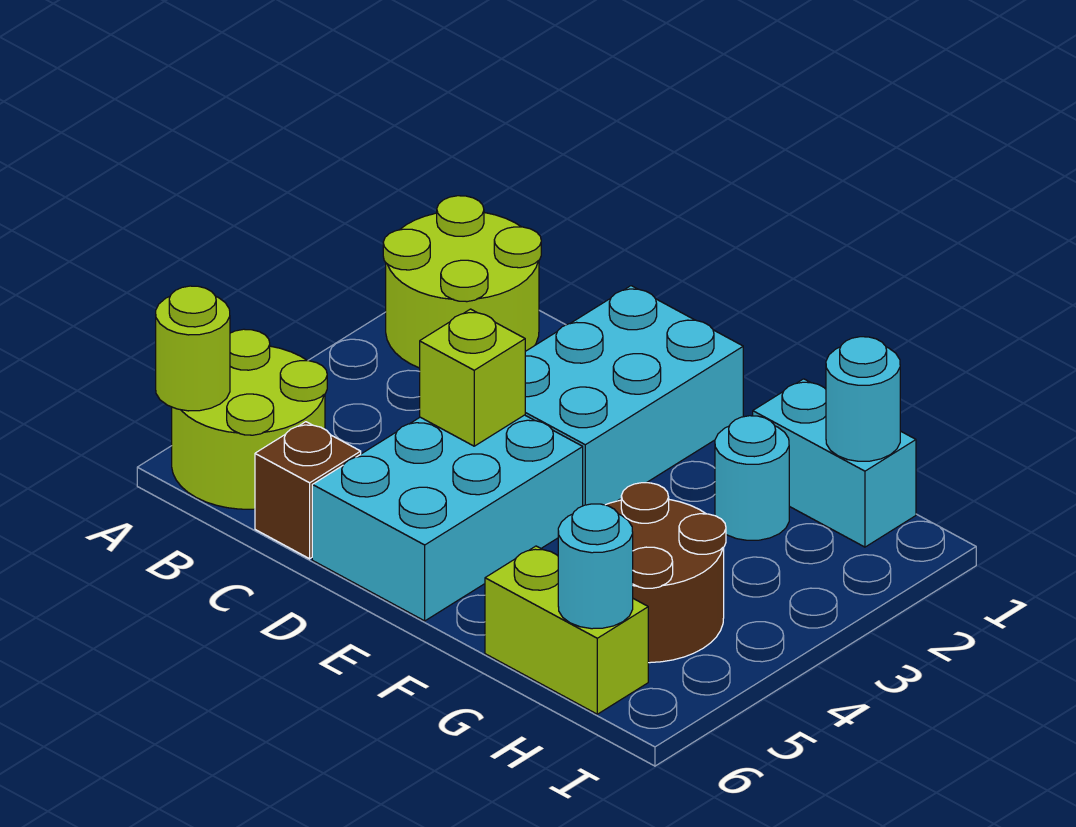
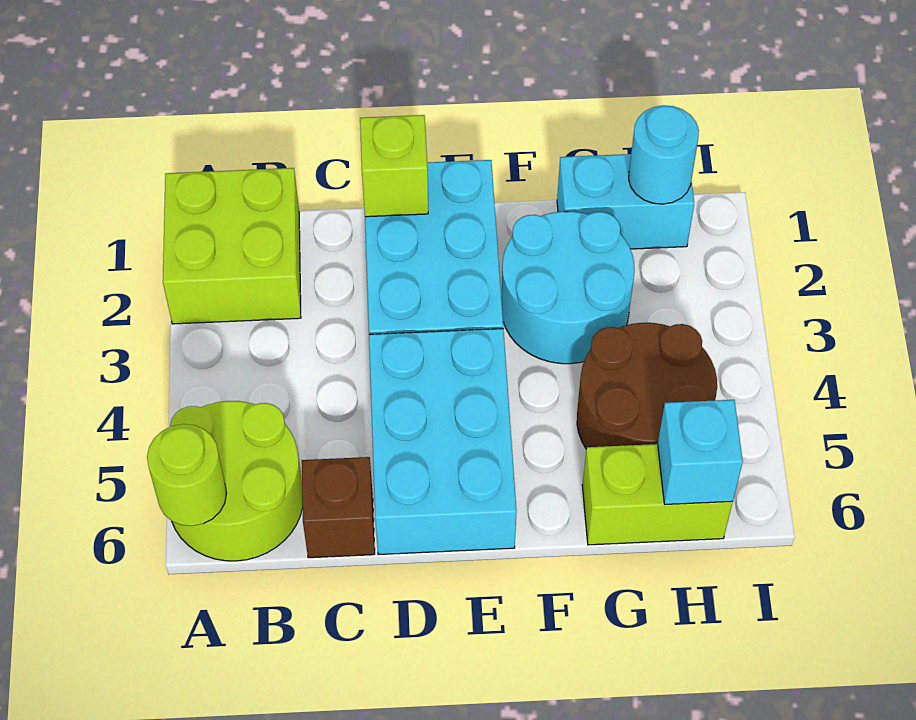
lime 2x2 round brick [383,196,541,368] -> lime 2x2 brick [163,168,301,324]
lime 1x1 brick [420,309,525,446] -> lime 1x1 brick moved to [360,115,428,217]
cyan 1x1 round brick [715,416,789,540] -> cyan 2x2 round brick [501,211,635,364]
cyan 1x1 round brick [558,504,633,629] -> cyan 1x1 brick [658,400,743,504]

